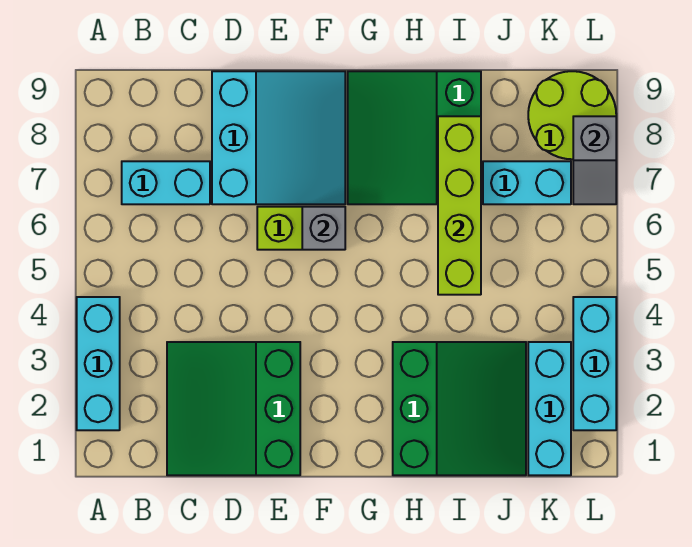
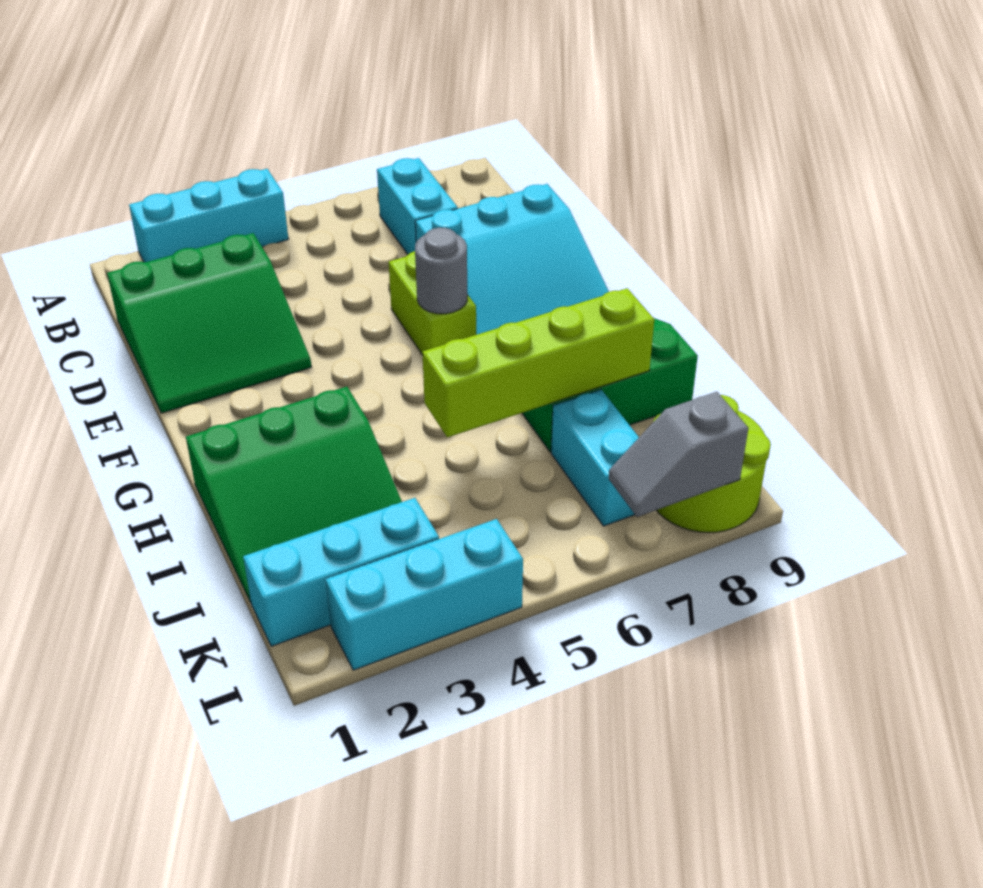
green 3x3 slope [167,342,300,475] -> green 3x3 slope turned to [107,233,311,413]
grey 1x1 brick [302,207,345,250] -> grey 1x1 round brick [415,227,468,314]

